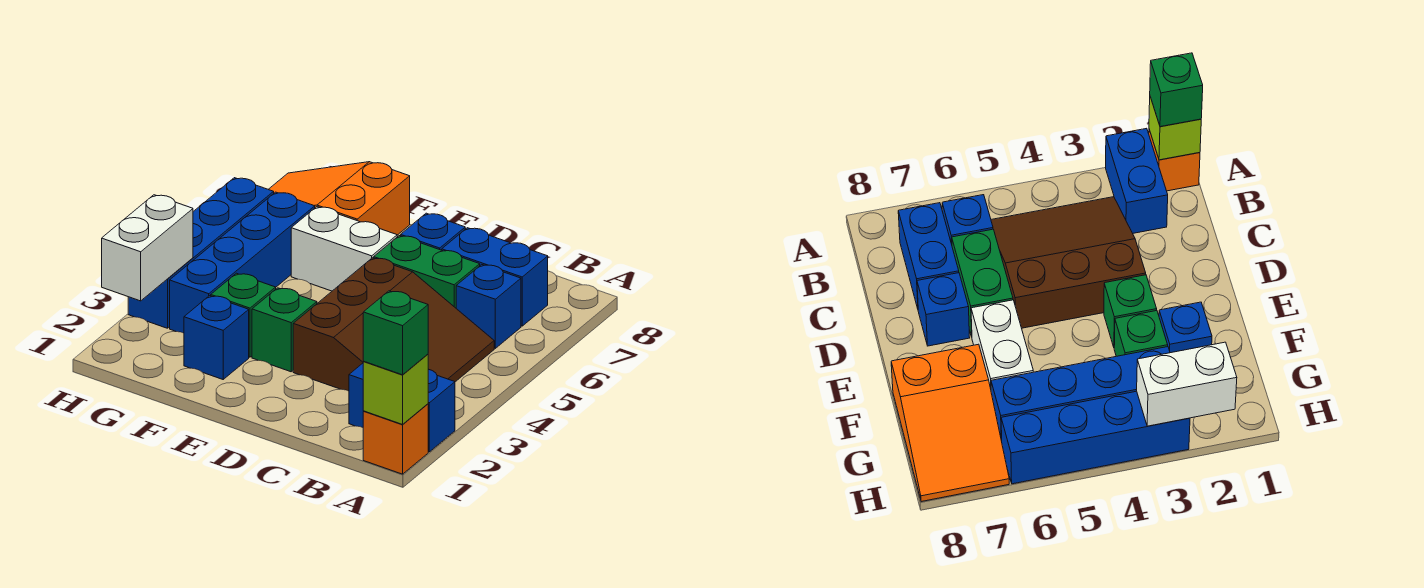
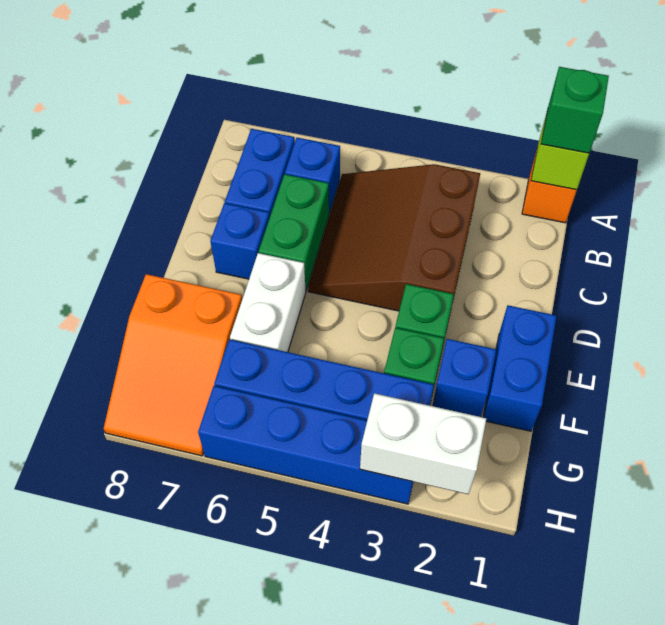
blue 1x2 brick [349,363,455,452] -> blue 1x2 brick moved to [483,305,556,431]
brown 3x3 slope [293,258,494,391] -> brown 3x3 slope turned to [308,164,480,311]

